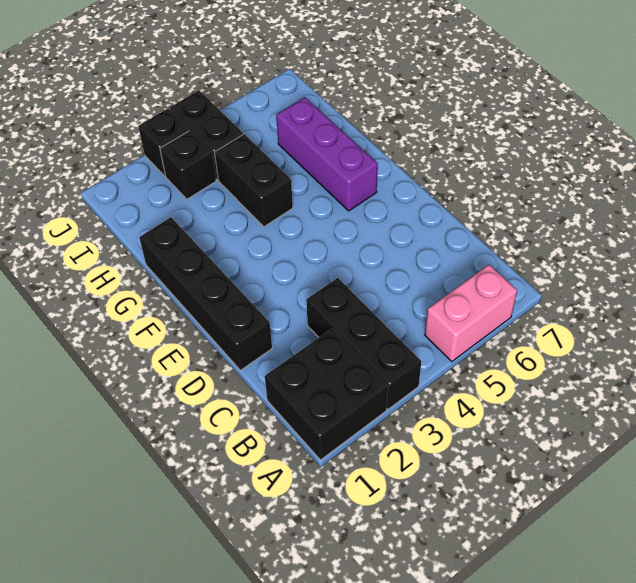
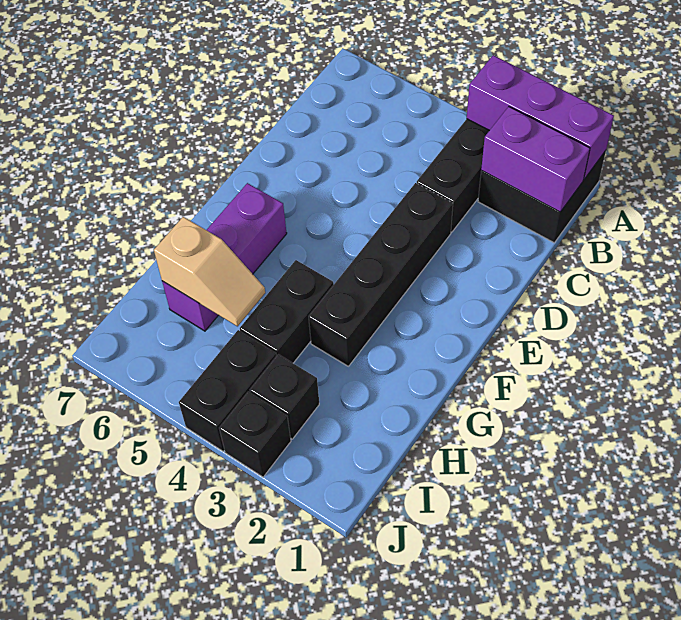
none -> purple 1x3 brick [467,55,614,179]
pink 1x2 brick [425,265,517,362] -> none
none -> purple 1x2 brick [481,107,590,212]
black 1x4 brick [139,217,272,370] -> black 1x4 brick moved to [309,183,453,366]
none -> tan 1x2 slope [154,217,265,326]

